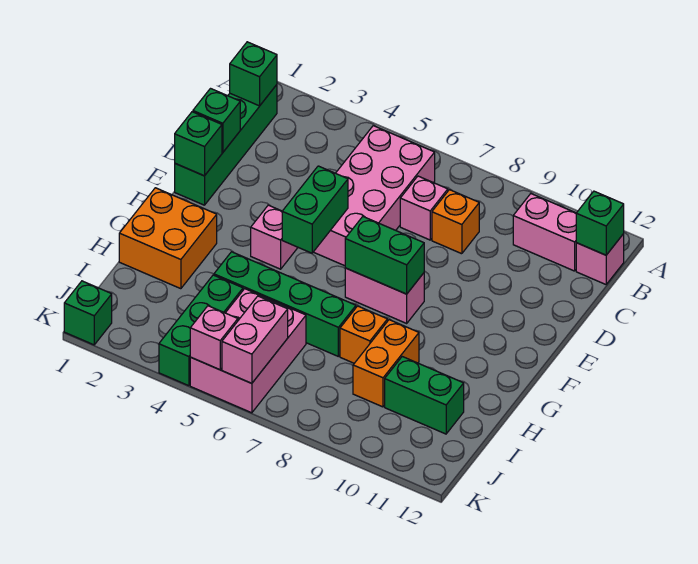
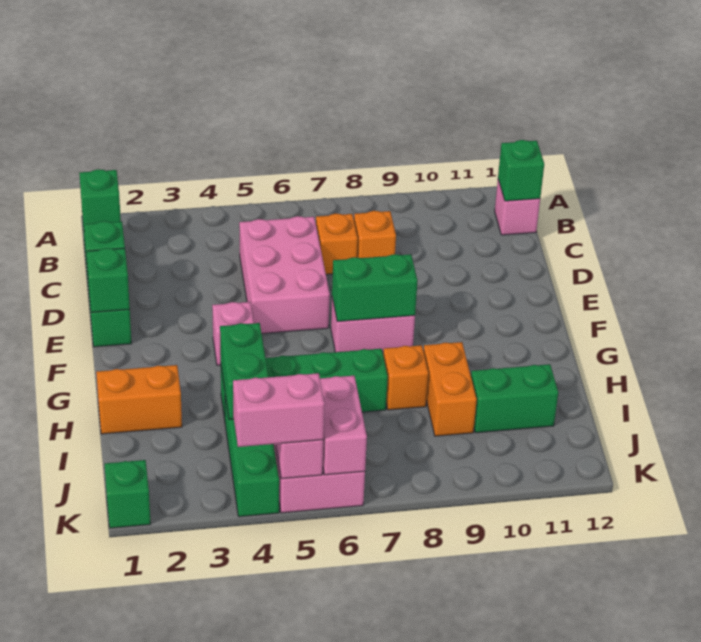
pink 2x4 brick [314,126,435,266] -> pink 2x3 brick [239,216,330,334]
pink 1x2 brick [513,194,576,271] -> pink 1x2 brick moved to [233,373,325,447]
pink 1x1 brick [400,176,448,240] -> orange 1x1 brick [316,213,358,274]
green 1x2 brick [282,166,348,253] -> green 1x2 brick moved to [220,323,269,419]
orange 2x2 brick [119,188,217,289] -> orange 1x2 brick [96,365,182,434]

